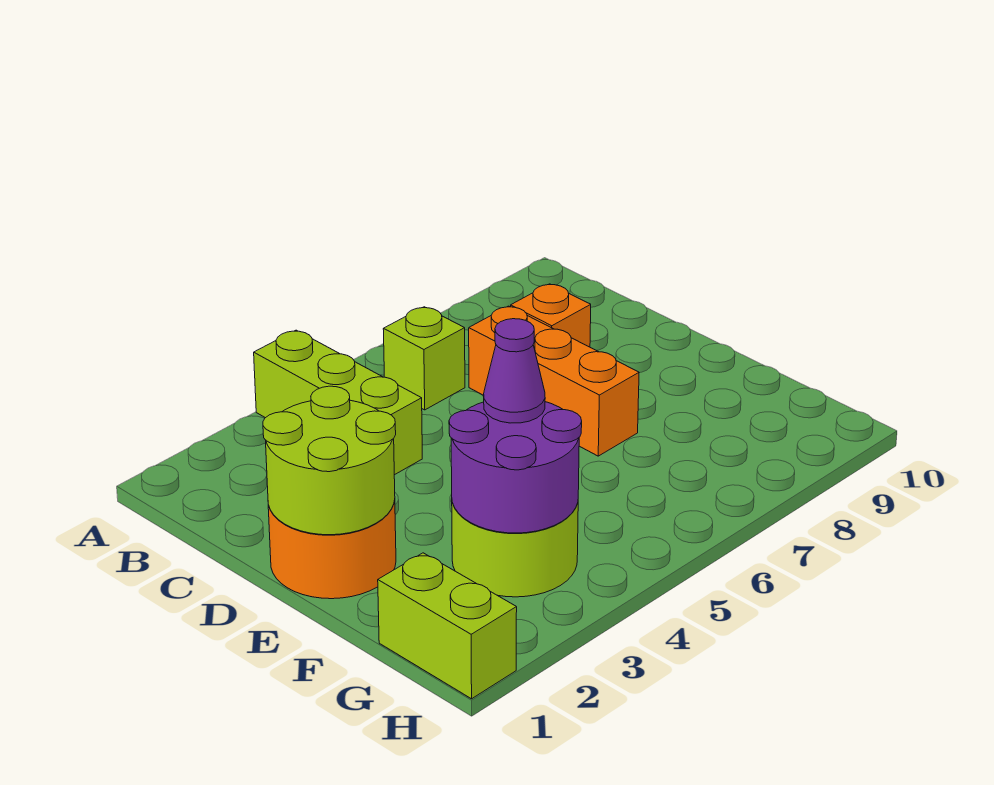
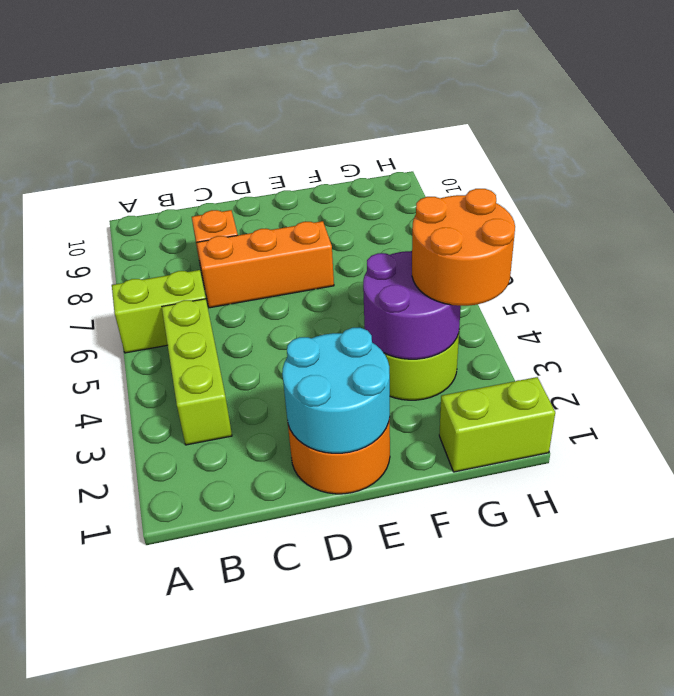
lime 1x3 brick [254,330,422,475] -> lime 1x3 brick turned to [162,299,232,445]
lime 1x1 brick [383,307,465,410] -> lime 1x2 brick [112,270,206,353]
lime 2x2 round brick [263,386,396,535] -> cyan 2x2 round brick [282,328,390,453]
purple 1x1 cone [484,319,545,423] -> none
none -> orange 2x2 round brick [412,189,515,306]

